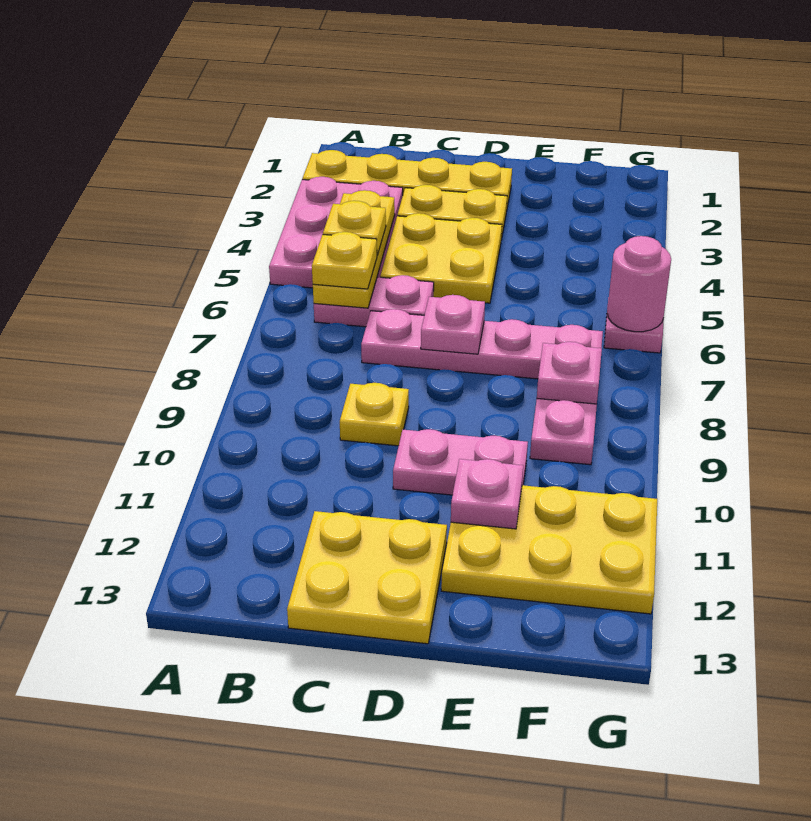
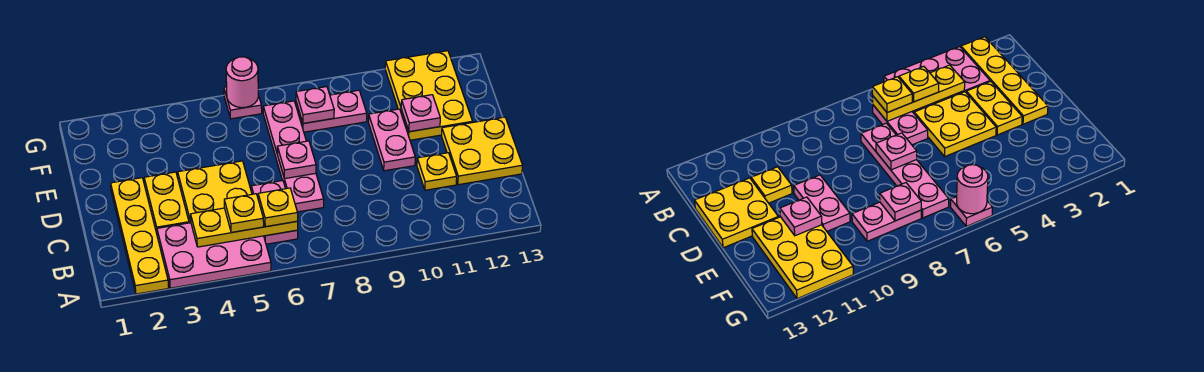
yellow 1x1 plate [340,383,409,446] -> yellow 1x1 plate moved to [417,153,457,190]

